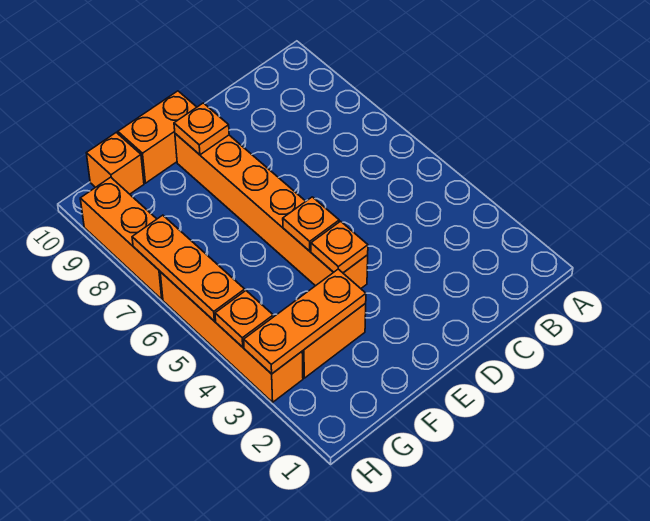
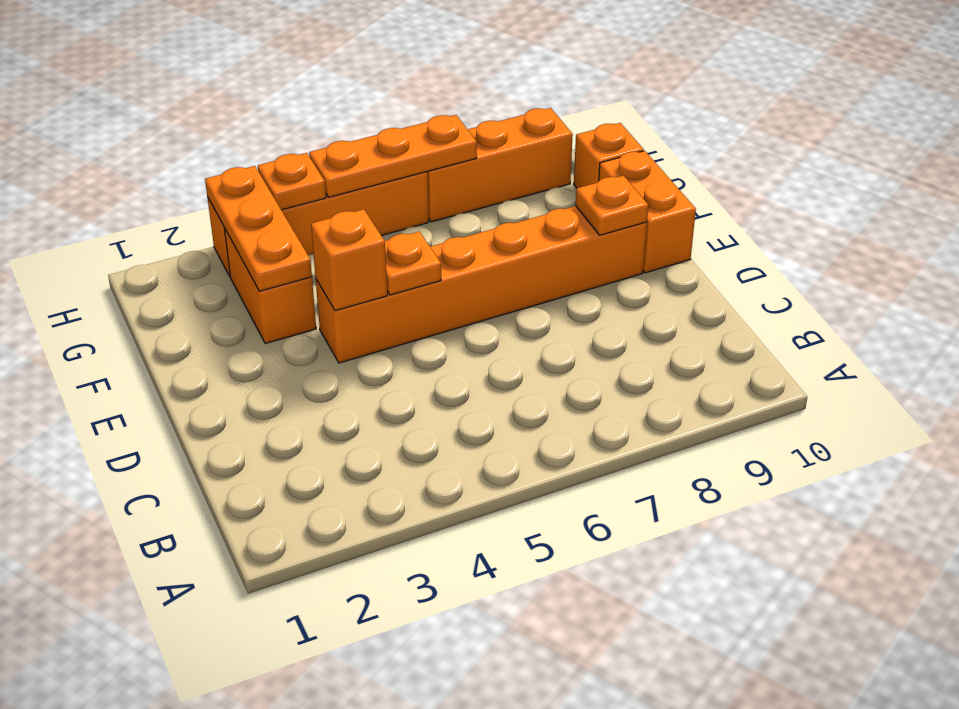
orange 1x1 plate [311,221,368,273] -> orange 1x1 brick [311,209,387,311]

